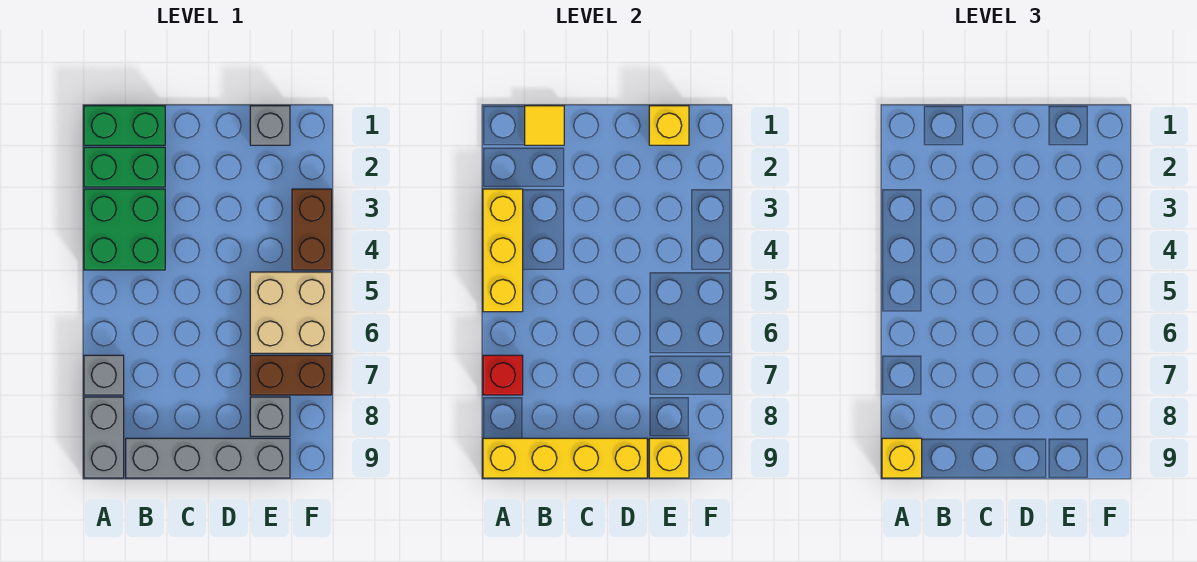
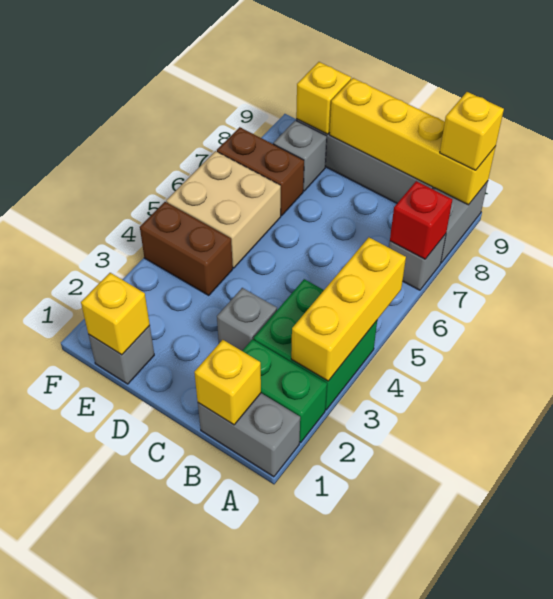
green 1x2 brick [84,106,165,145] -> grey 1x2 brick [198,393,300,477]
yellow 1x1 tile [525,106,564,145] -> yellow 1x1 brick [194,340,261,425]
none -> grey 1x1 brick [217,288,277,351]
brown 1x2 brick [292,189,332,270] -> brown 1x2 brick turned to [140,202,233,295]

